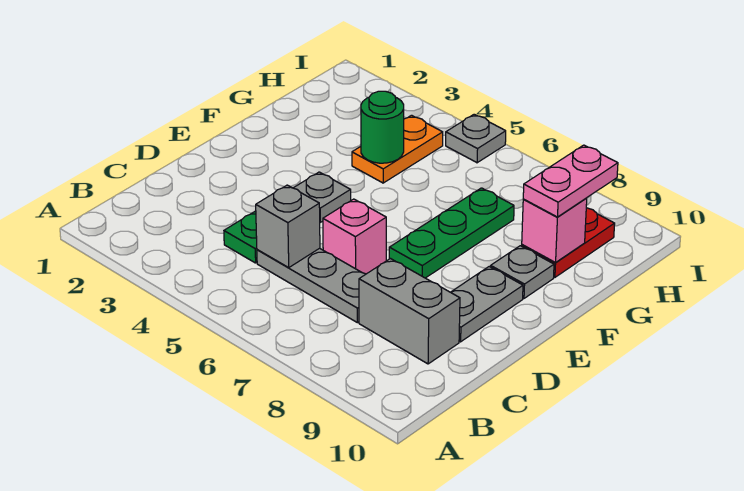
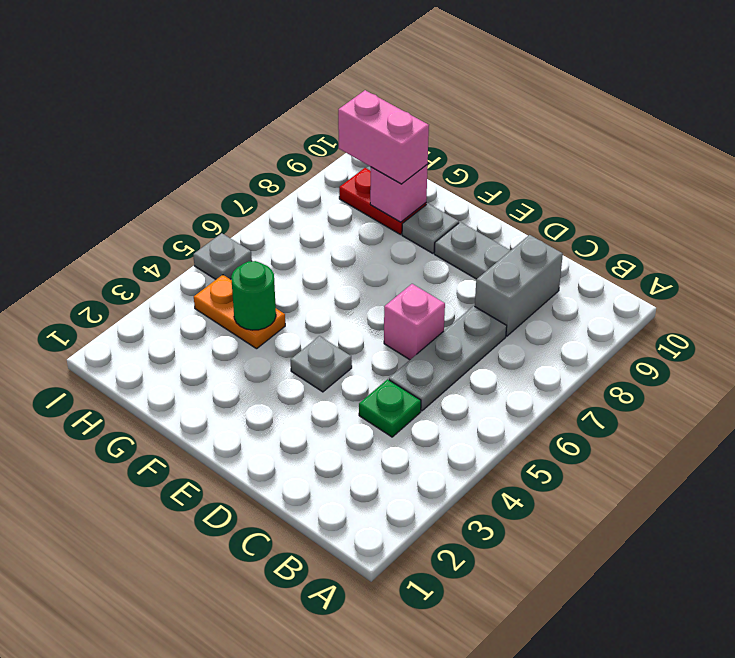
grey 1x1 brick [256,185,320,267] -> none
green 1x3 plate [389,188,514,278] -> none
pink 1x2 plate [523,145,618,217] -> pink 1x2 brick [338,90,429,184]

